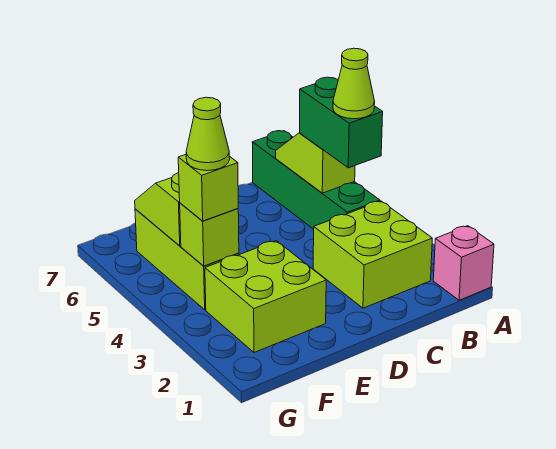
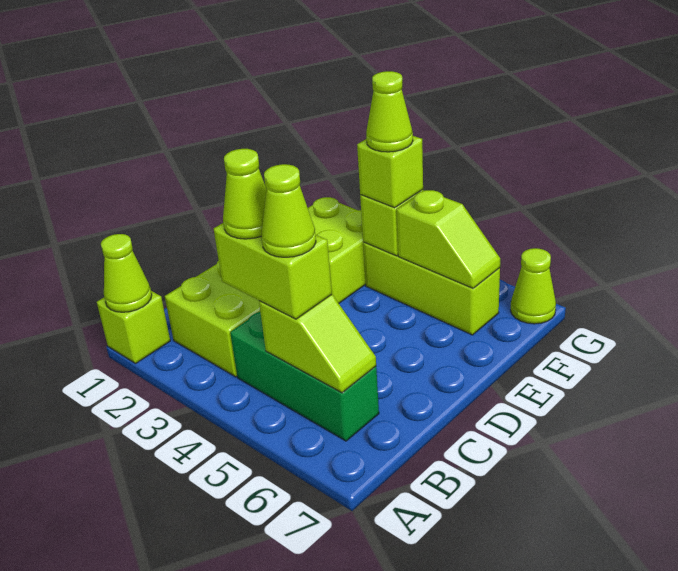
pink 1x1 brick [433,226,494,300] -> lime 1x1 brick [97,291,170,363]
none -> lime 1x1 cone [101,234,152,312]
green 1x4 brick [252,131,380,229] -> green 1x3 brick [230,312,379,441]
green 1x2 brick [300,77,383,168] -> lime 1x2 brick [214,223,332,319]
none -> lime 1x1 cone [262,164,316,257]
none -> lime 1x1 cone [511,248,556,324]

